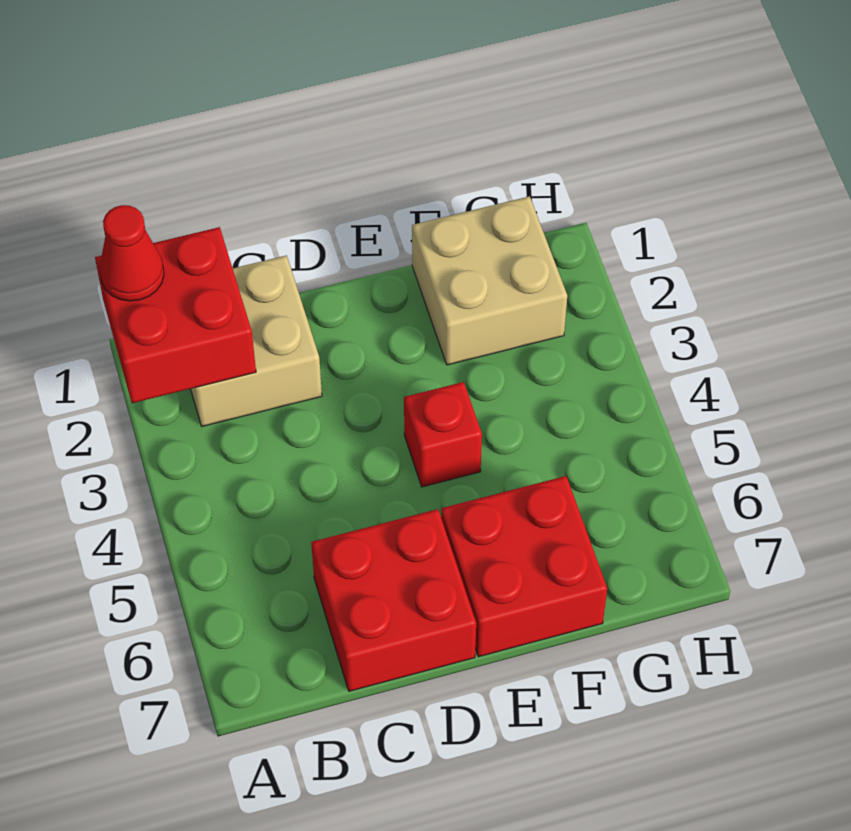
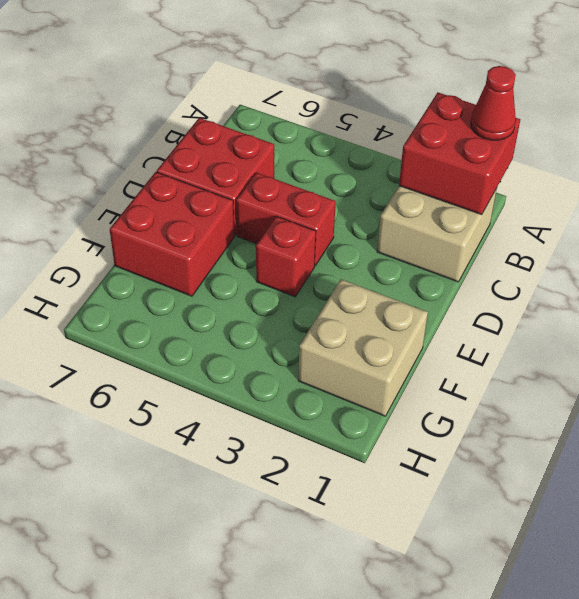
none -> red 1x2 brick [236,172,336,266]

